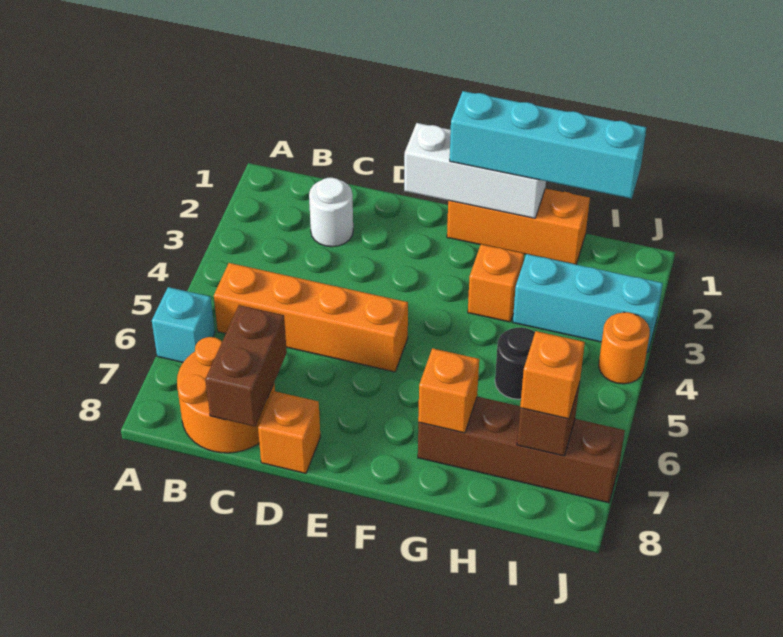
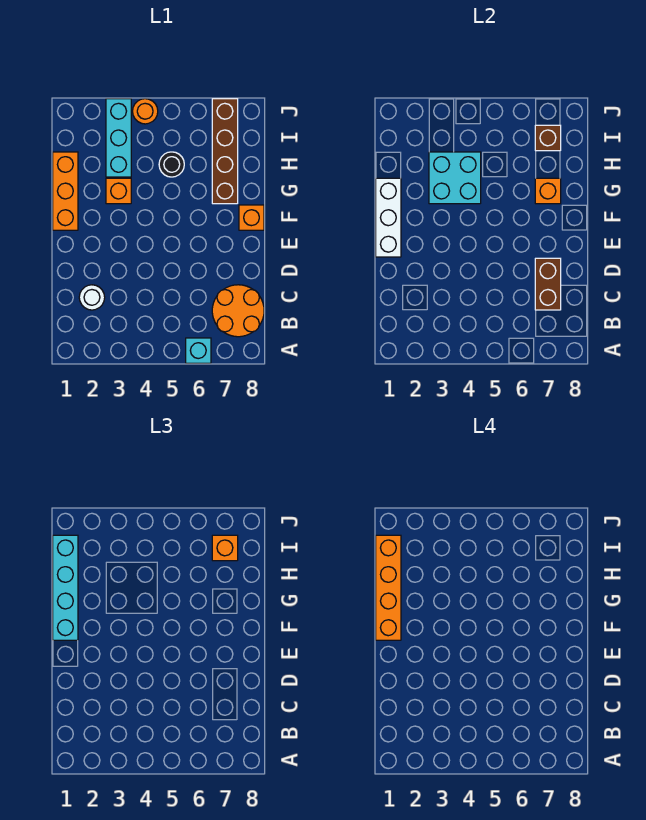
orange 1x4 brick [214,263,408,372] -> orange 1x4 brick moved to [376,535,401,640]
brown 1x2 brick [206,305,287,427] -> brown 1x2 brick turned to [535,258,561,310]
orange 1x1 brick [258,391,320,473] -> orange 1x1 brick moved to [239,205,264,230]
none -> cyan 2x2 brick [429,152,481,204]

